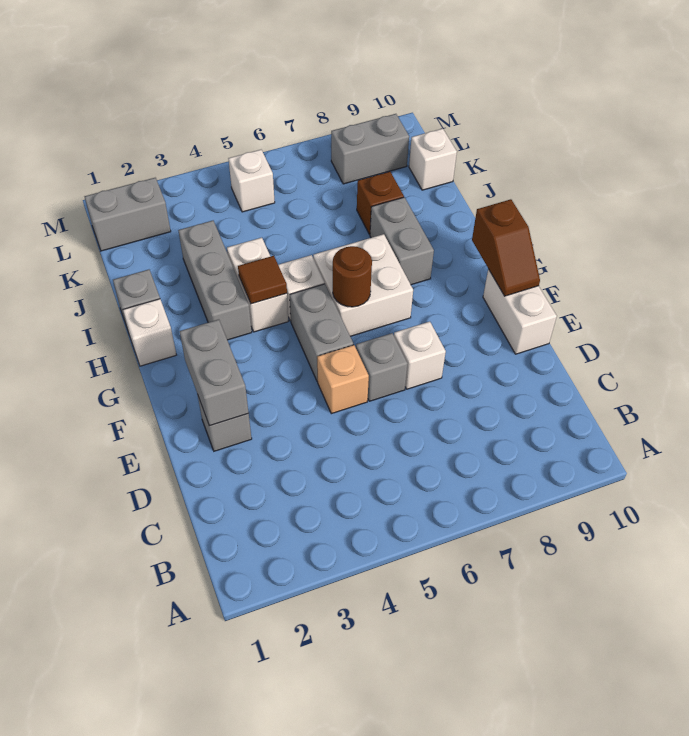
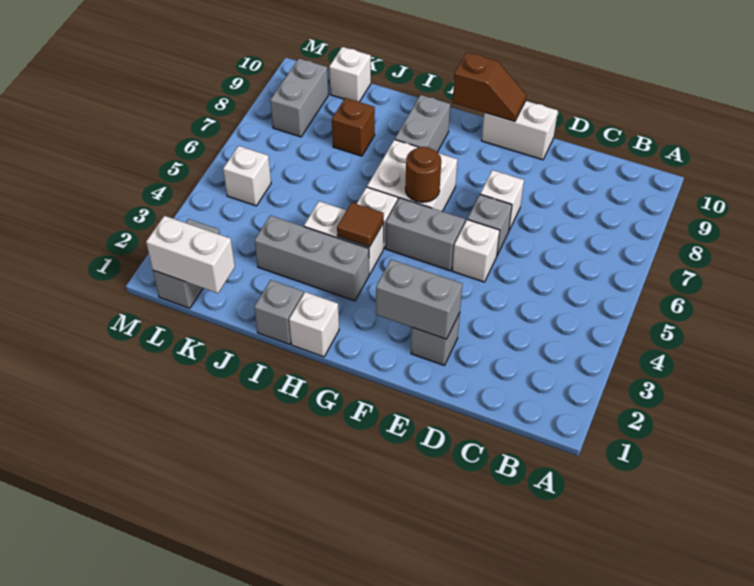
tan 1x1 brick [317,345,369,414] -> white 1x1 brick [452,220,500,282]
grey 1x2 brick [370,197,434,285] -> grey 1x2 brick turned to [395,95,450,152]
none -> white 1x2 brick [146,216,235,293]

